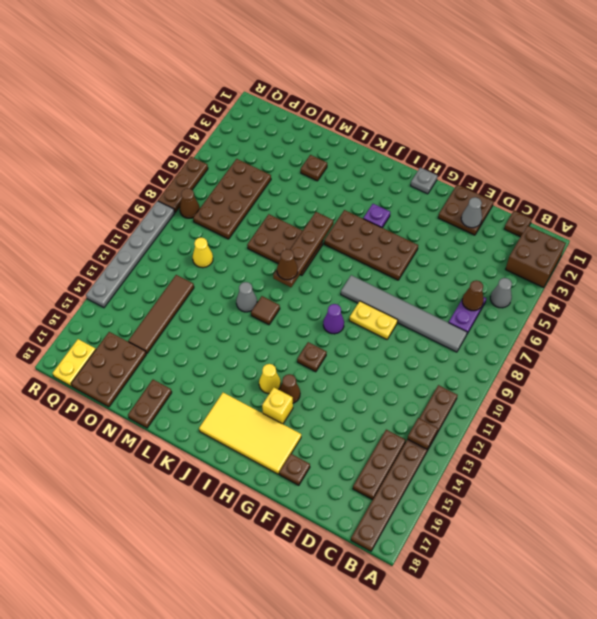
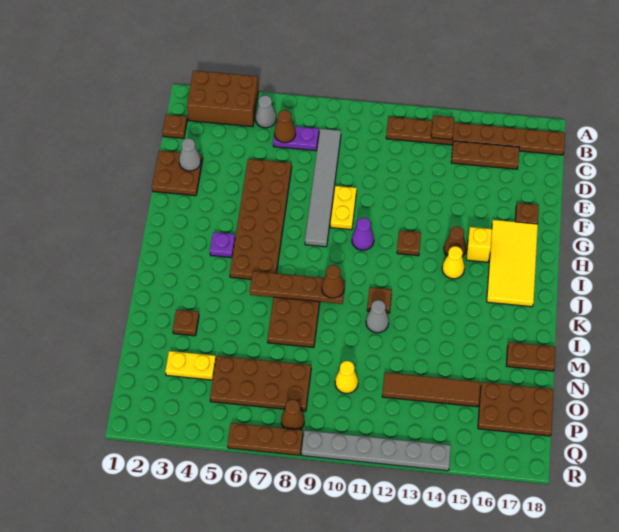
brown 2x2 brick [505,225,566,288] -> brown 2x3 brick [187,71,258,127]
brown 2x4 plate [324,210,418,280] -> brown 2x6 plate [230,159,292,279]
grey 1x1 plate [411,168,438,194] -> none
yellow 1x2 plate [53,339,96,386] -> yellow 1x2 plate moved to [165,351,216,380]

